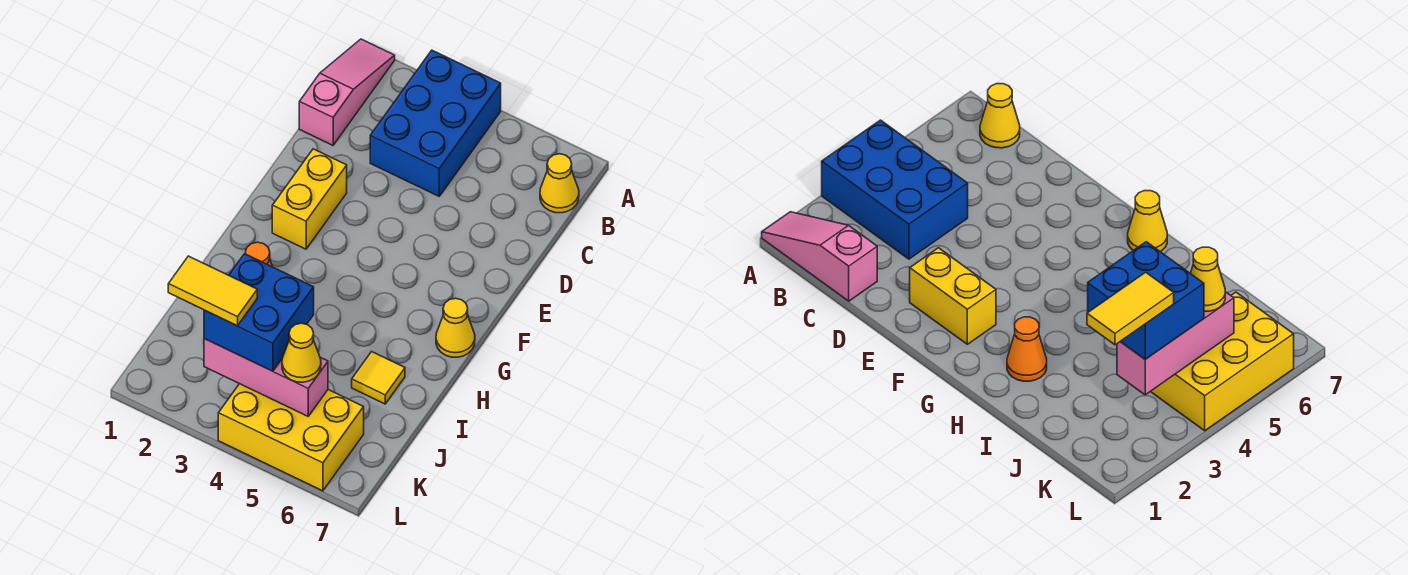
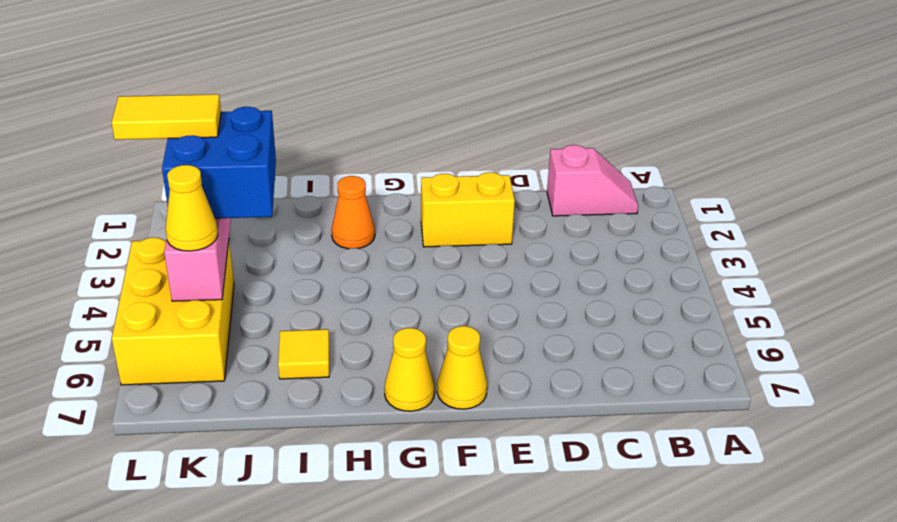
pink 1x3 slope [299,39,395,145] -> pink 1x2 slope [547,145,638,216]
blue 2x3 brick [370,50,501,196] -> none
yellow 1x1 cone [540,154,579,213] -> yellow 1x1 cone moved to [437,326,487,409]
yellow 1x2 tile [168,256,257,326] -> yellow 1x2 tile turned to [112,94,221,140]

